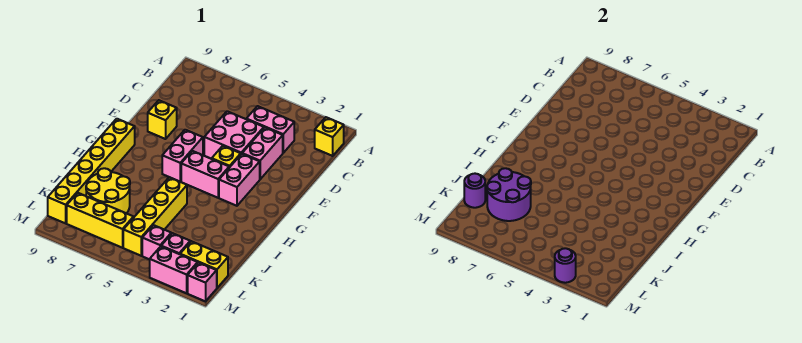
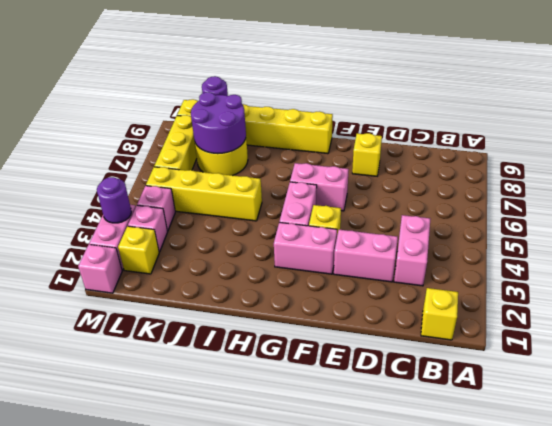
pink 2x2 brick [204,111,264,159] -> none
yellow 1x2 brick [180,241,228,288] -> yellow 1x1 brick [118,226,159,274]

